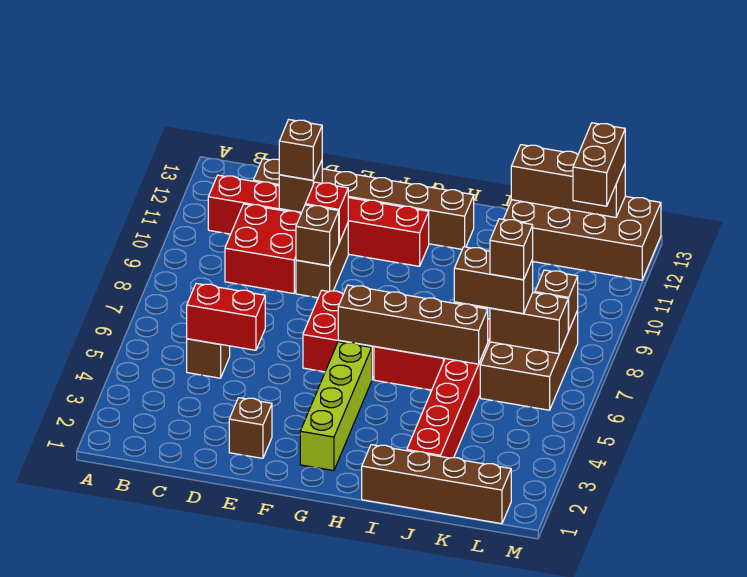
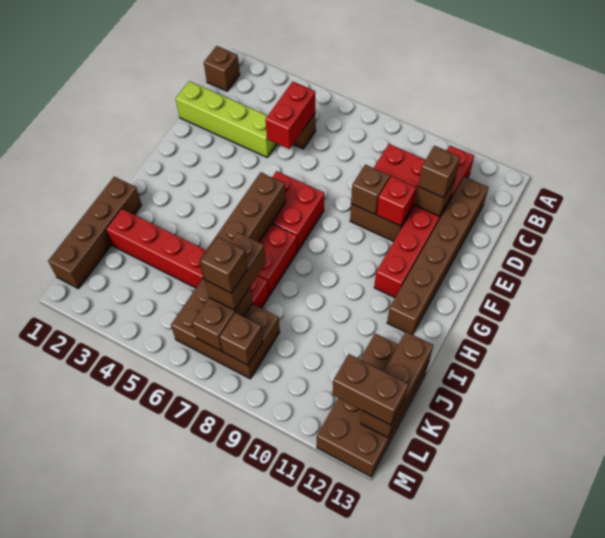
brown 1x1 brick [229,398,272,458] -> brown 1x1 brick moved to [204,46,240,91]
lime 1x4 brick [300,342,372,471] -> lime 1x4 brick moved to [176,81,277,157]

